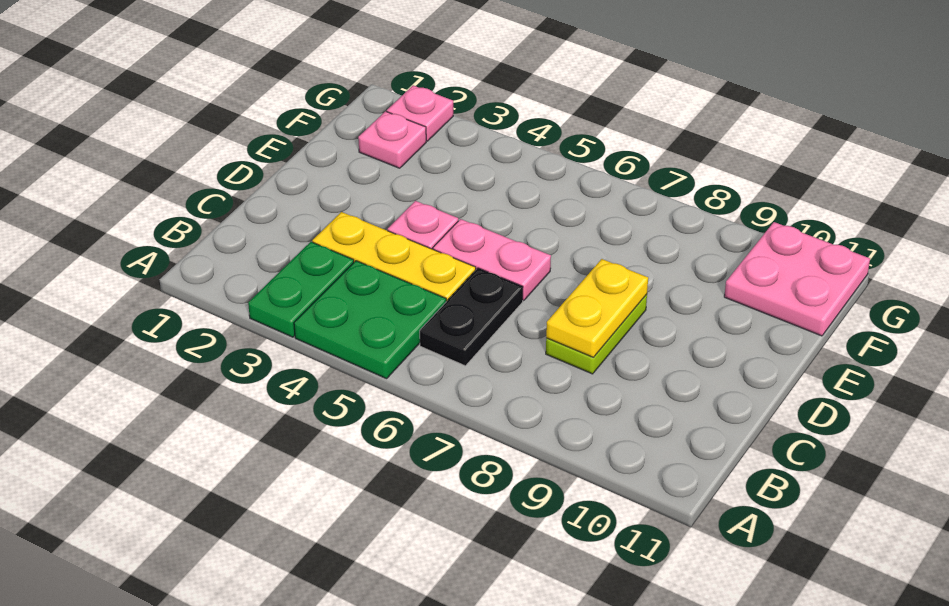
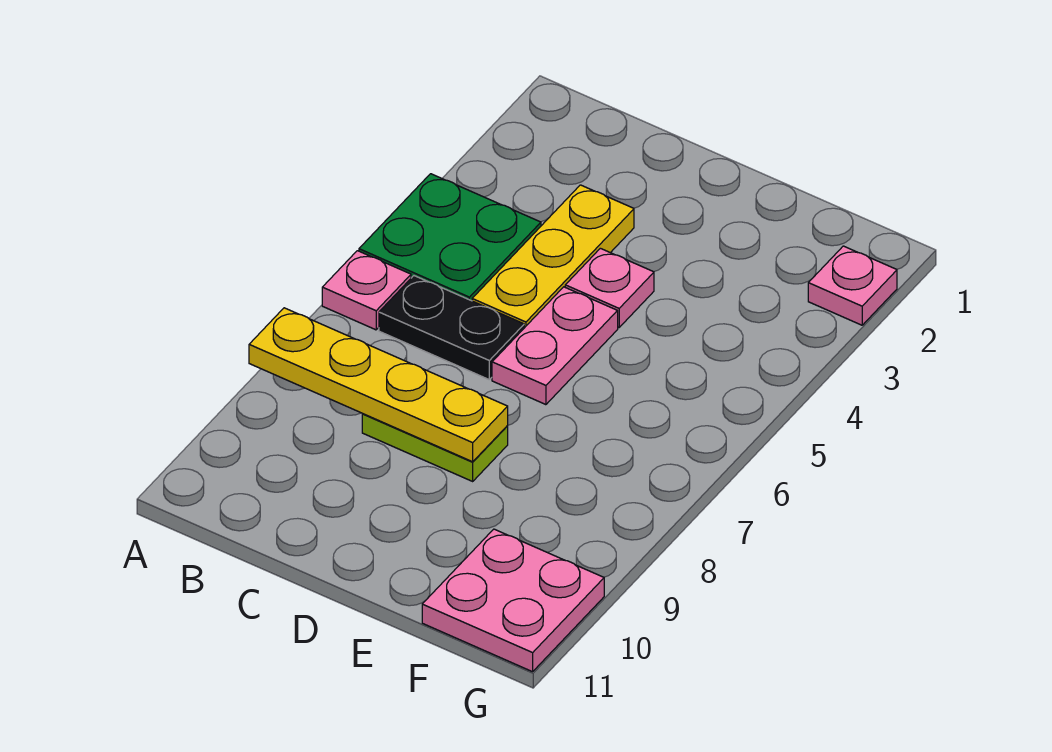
green 1x2 plate [248,242,354,337] -> none
yellow 1x2 plate [546,259,648,358] -> yellow 1x4 plate [249,308,508,462]
pink 1x1 plate [358,111,426,168] -> pink 1x1 plate moved to [322,251,411,330]

